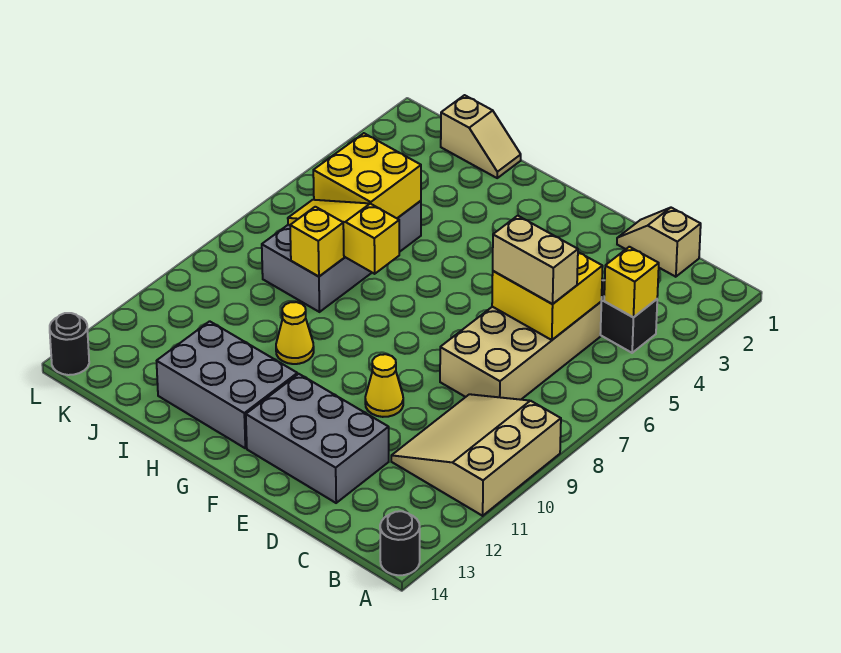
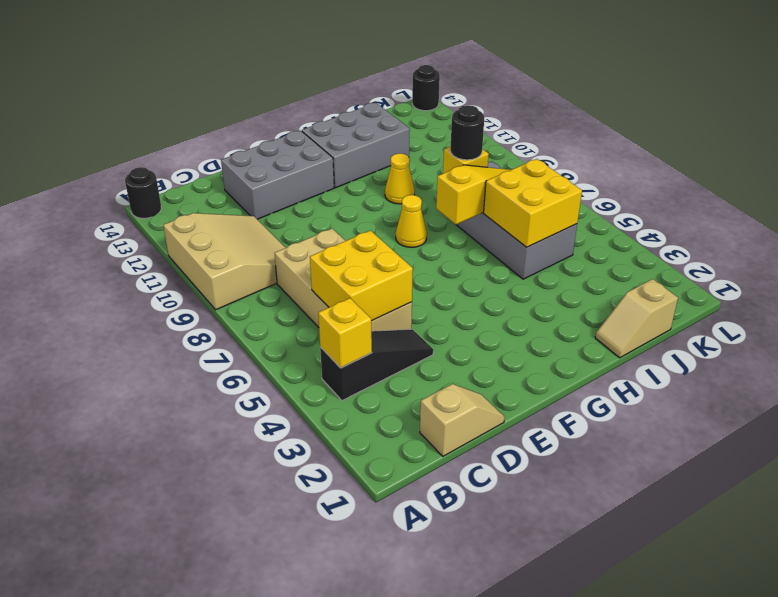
tan 1x2 brick [493,216,578,304] -> none
yellow 1x1 cone [365,354,403,417] -> yellow 1x1 cone moved to [396,195,427,247]
none -> black 1x1 round brick [450,105,484,160]

